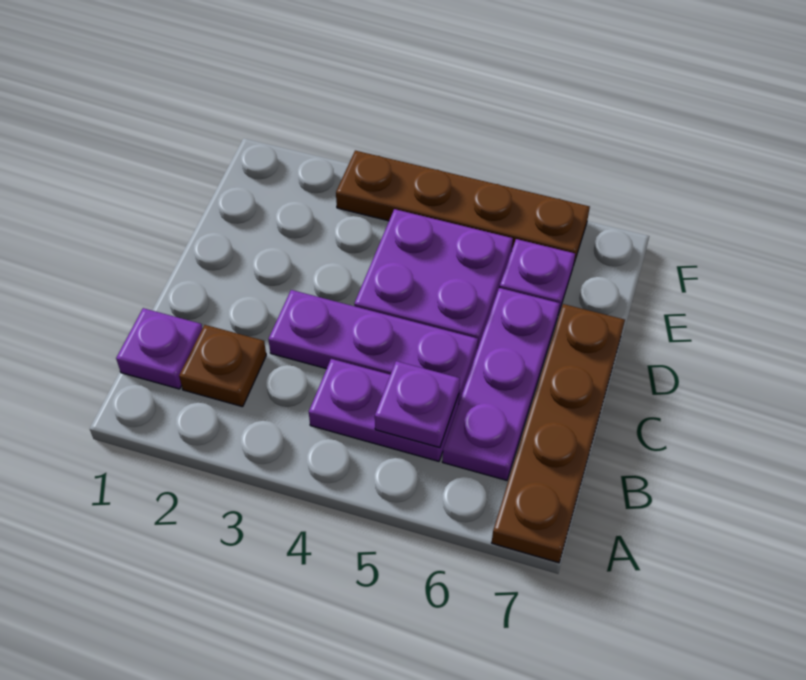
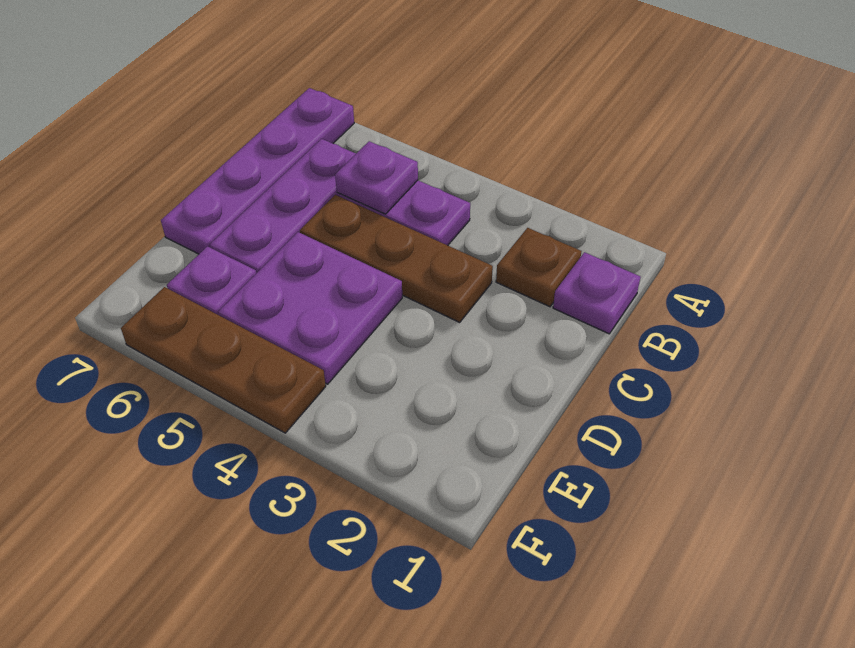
brown 1x4 plate [492,304,625,563] -> purple 1x4 plate [161,88,354,254]
purple 1x3 plate [268,290,478,404] -> brown 1x3 plate [300,195,493,322]
brown 1x4 plate [336,151,590,266] -> brown 1x3 plate [121,287,326,433]

